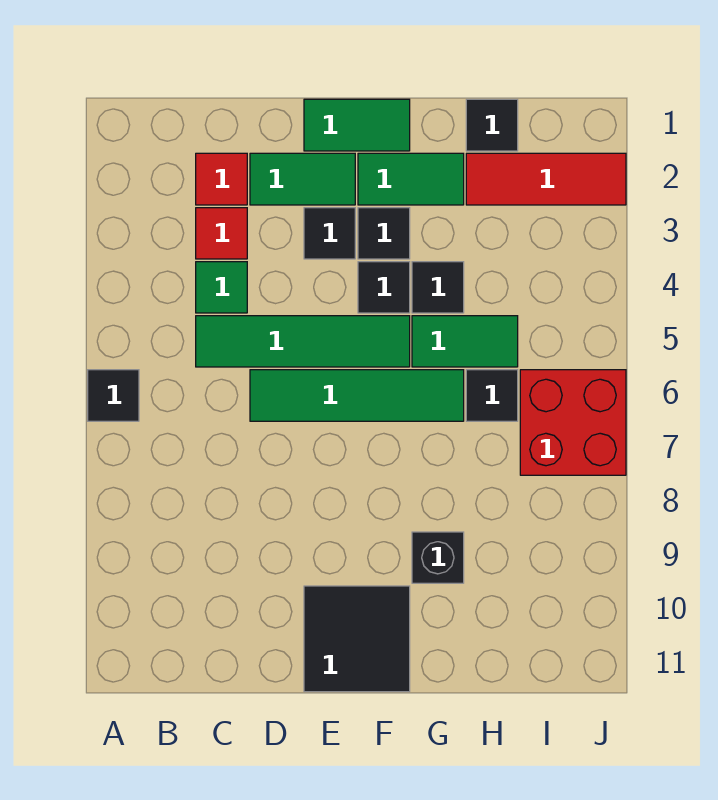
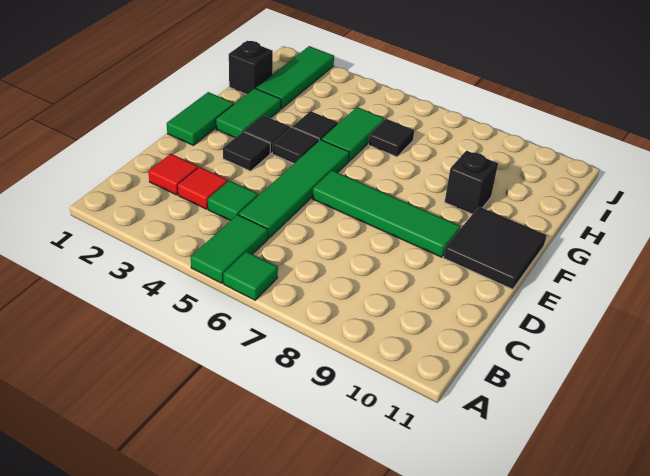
black 1x1 tile [88,370,139,421] -> green 1x1 tile [223,251,278,300]
green 1x2 tile [250,153,355,205] -> green 1x2 tile moved to [191,215,268,283]
green 1x4 tile [250,370,464,421] -> green 1x4 tile turned to [312,170,460,257]
black 1x1 tile [466,99,518,151] -> black 1x1 brick [229,41,273,94]
red 1x3 tile [466,153,626,205] -> green 1x3 tile [256,46,334,109]
red 2x2 brick [520,370,626,475] -> none

